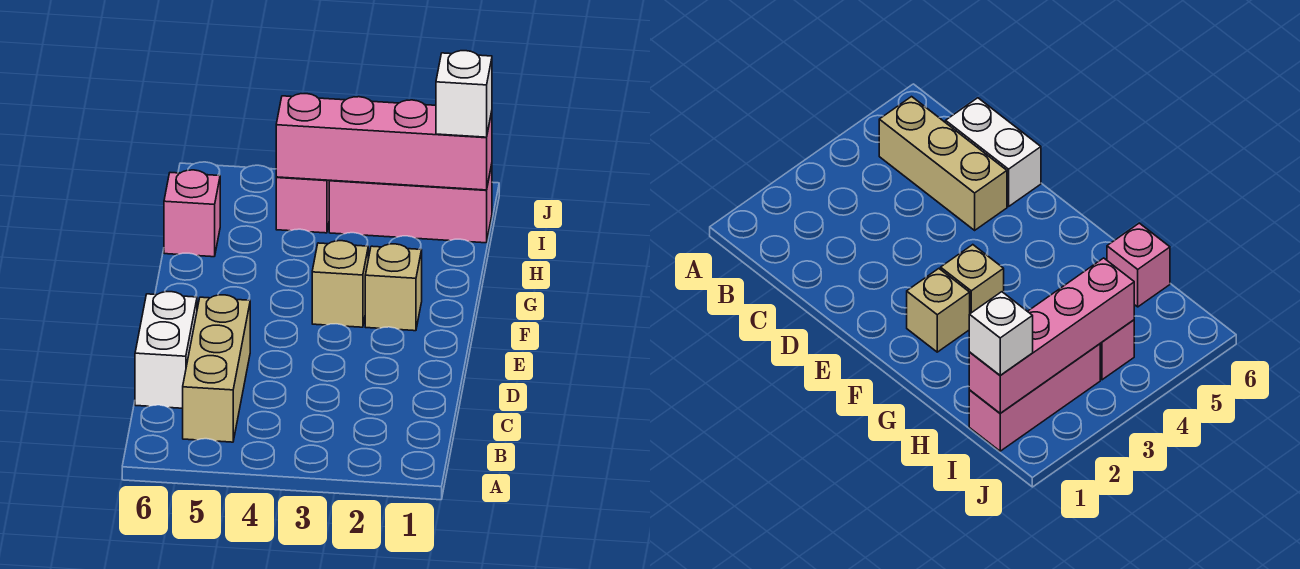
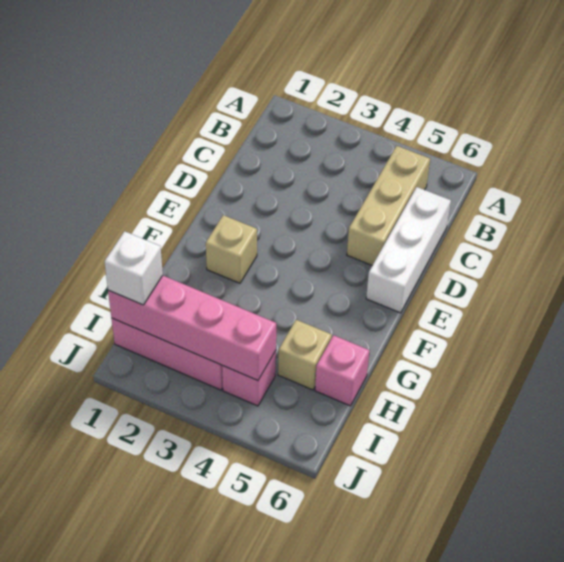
white 1x2 brick [135,292,197,408] -> white 1x3 brick [366,187,451,313]
tan 1x1 brick [312,241,368,327] -> tan 1x1 brick moved to [278,320,332,390]

